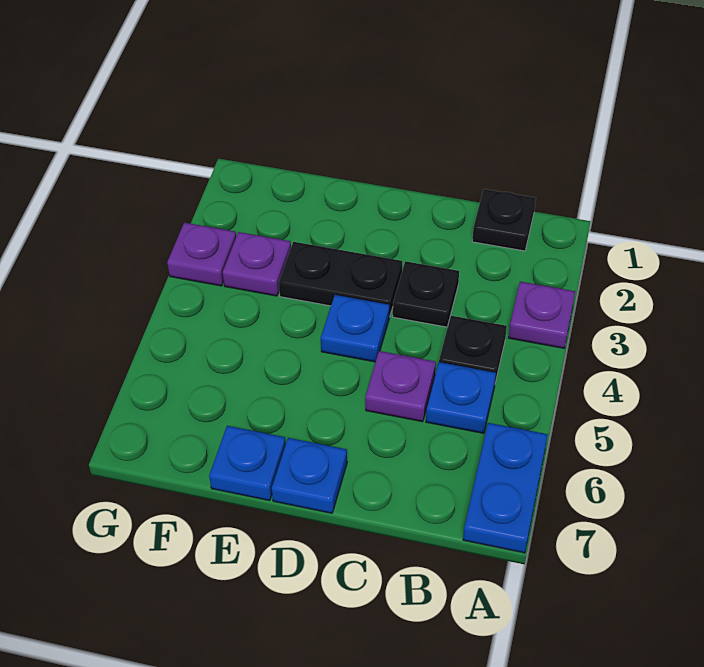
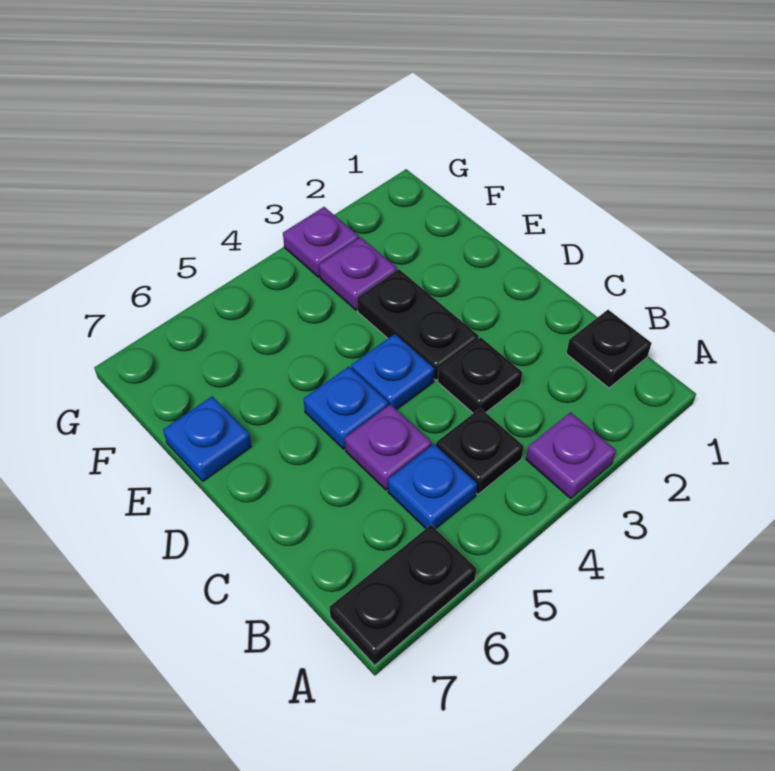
blue 1x2 plate [463,423,548,553] -> black 1x2 plate [330,525,476,665]
blue 1x1 plate [272,438,347,513] -> blue 1x1 plate moved to [304,366,388,449]

